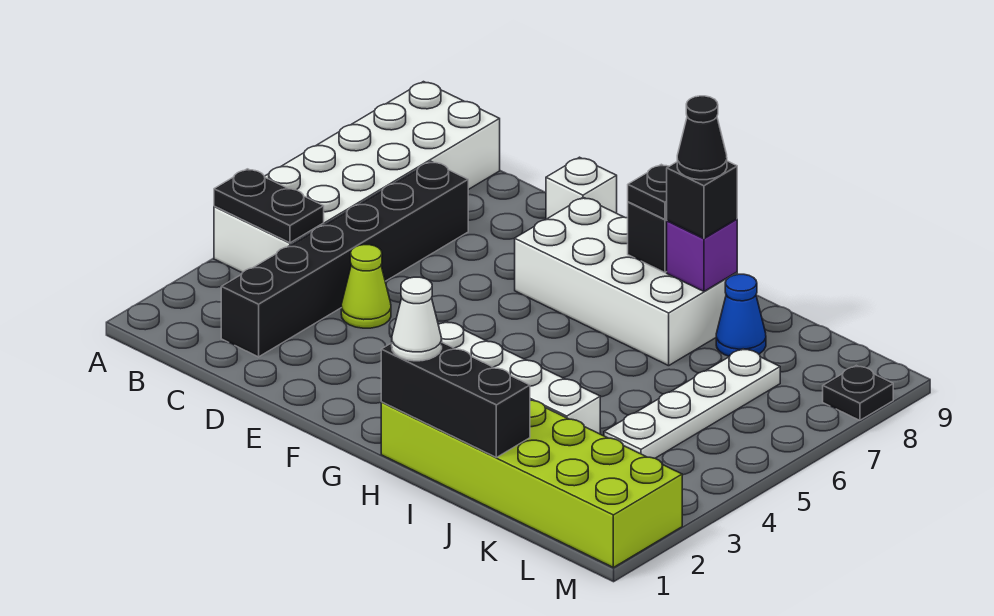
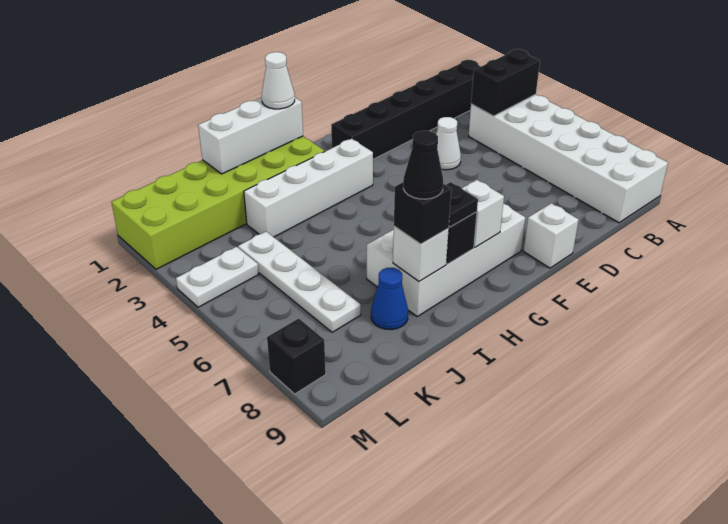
black 1x2 plate [214,169,324,243] -> black 1x2 brick [471,49,540,116]
black 1x6 brick [221,162,468,357] -> black 1x6 brick turned to [331,60,481,159]
lime 1x1 cone [341,245,391,328] -> white 1x1 cone [436,117,461,170]
none -> white 1x1 brick [462,180,504,247]
black 1x3 brick [381,343,530,457] -> white 1x3 brick [198,97,303,174]
purple 1x1 brick [667,219,737,291] -> white 1x1 brick [393,226,449,281]
none -> white 1x2 plate [176,247,259,307]
black 1x1 plate [823,365,893,420] -> black 1x1 brick [267,319,326,394]

